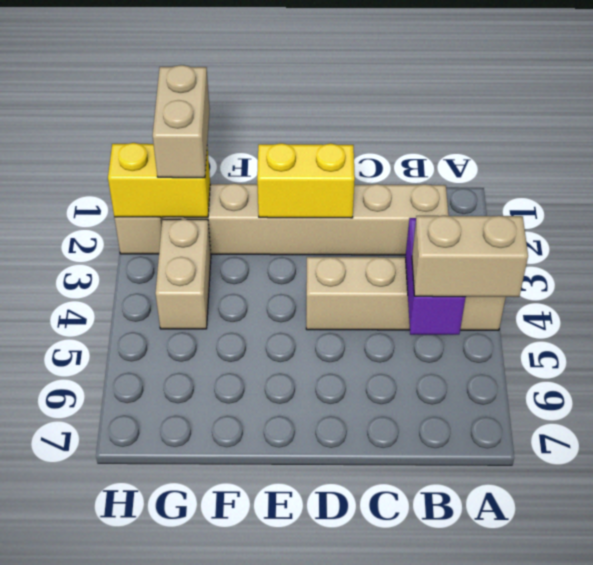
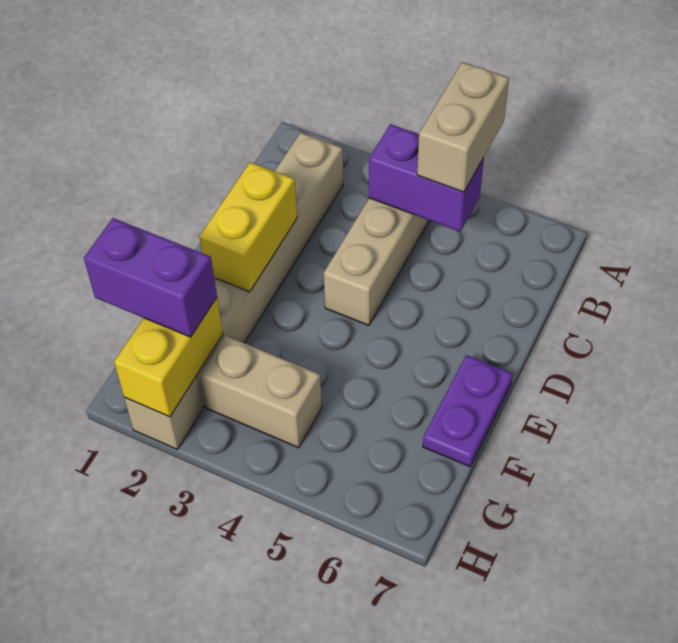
none -> purple 1x2 plate [423,355,513,467]
tan 1x2 brick [153,65,210,178] -> purple 1x2 brick [84,218,217,337]

